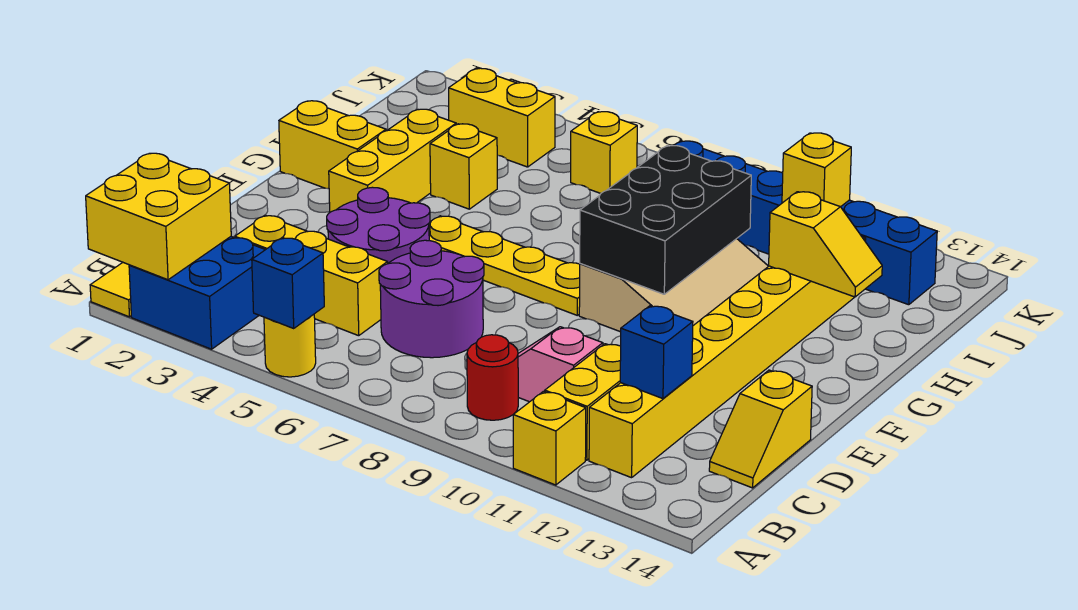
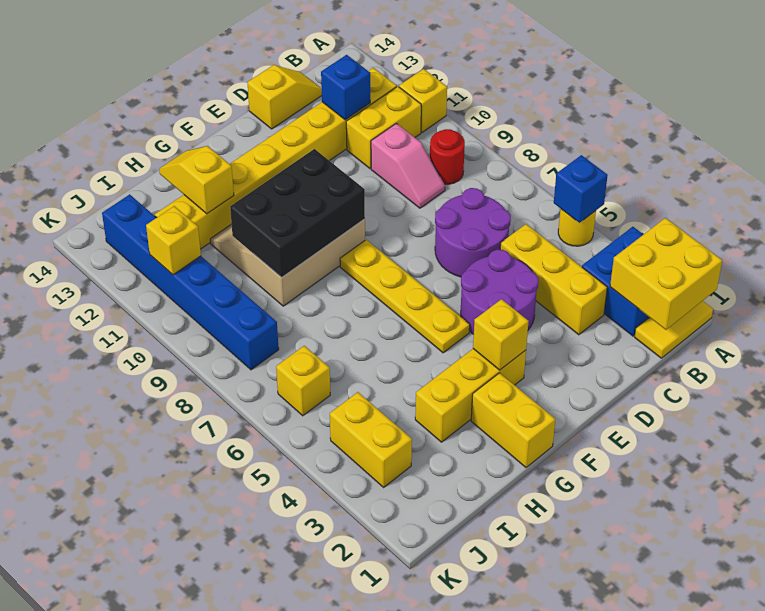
yellow 1x1 brick [430,124,497,209] -> yellow 1x1 brick moved to [473,299,529,370]

